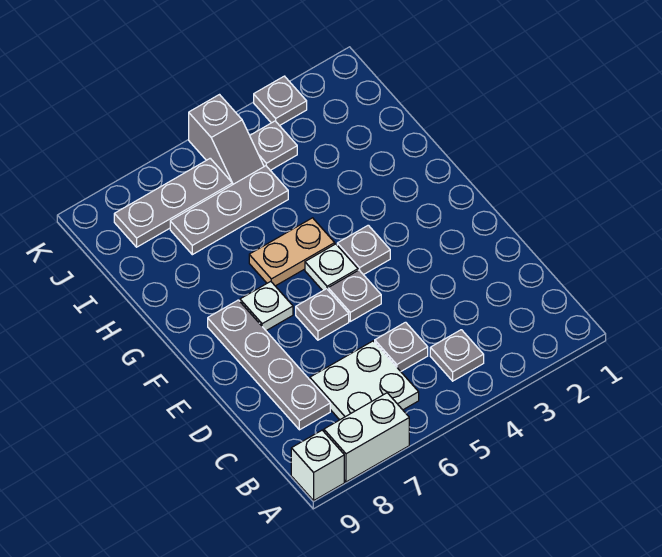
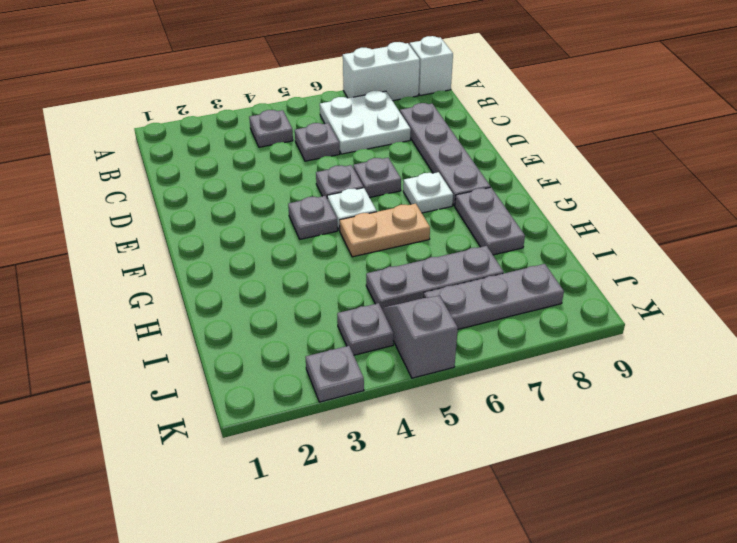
none -> grey 1x2 plate [455,187,525,255]

